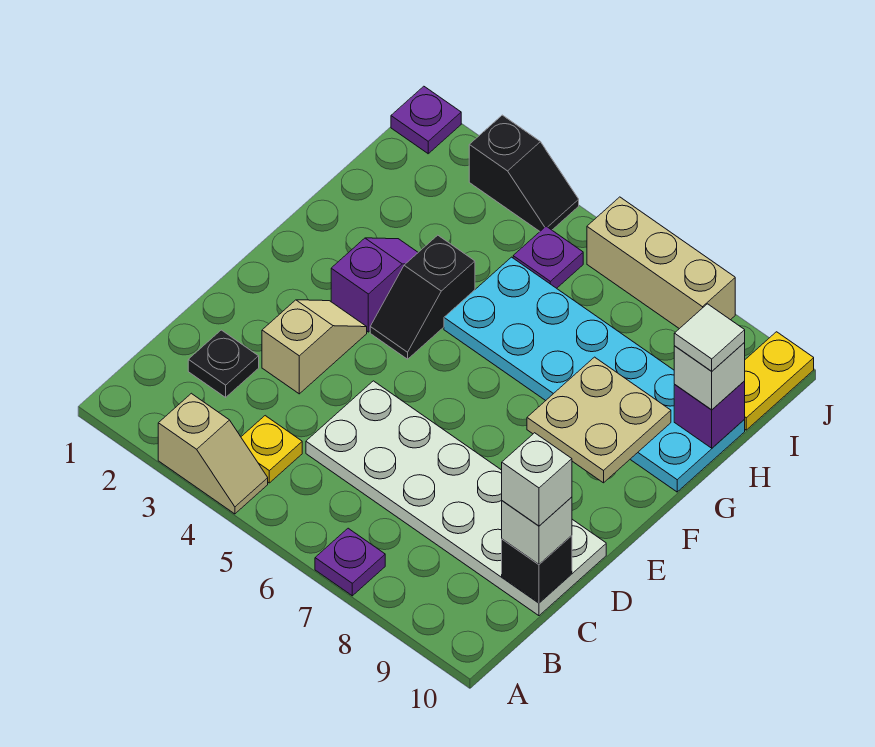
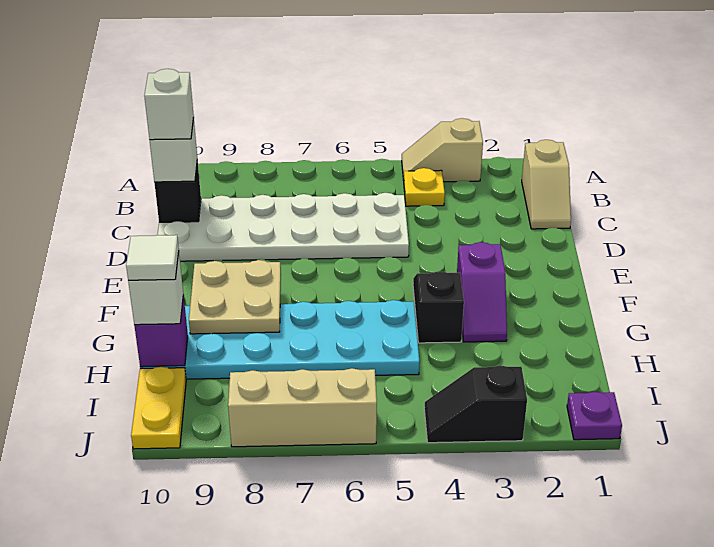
purple 1x1 plate [315,528,385,596] -> none
black 1x1 plate [188,330,259,397] -> none
tan 1x2 slope [262,300,367,394] -> tan 1x2 slope moved to [522,140,571,229]
purple 1x1 plate [513,226,583,288] -> none

